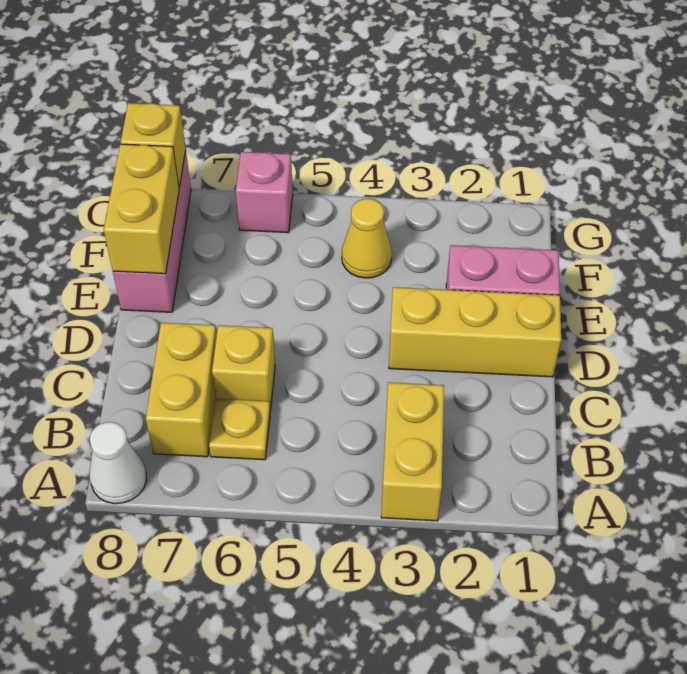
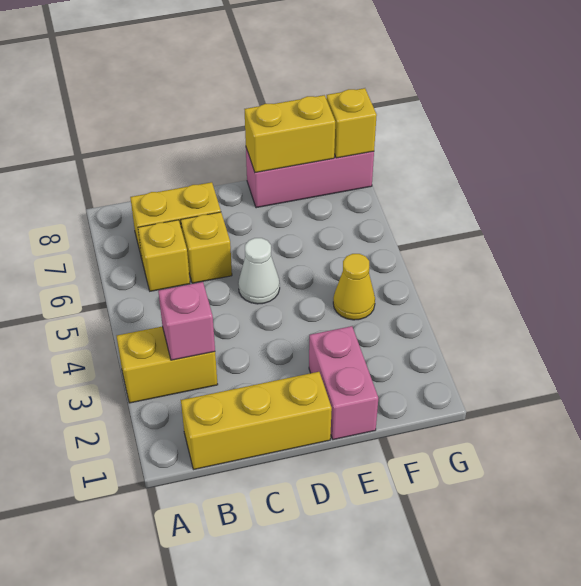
white 1x1 cone [90,422,147,504] -> white 1x1 cone moved to [238,238,280,304]
yellow 1x1 plate [209,398,270,460] -> yellow 1x1 brick [138,220,190,291]
yellow 1x3 brick [389,287,561,377] -> yellow 1x3 brick turned to [181,372,332,469]
pink 1x1 brick [236,152,293,233] -> pink 1x1 brick moved to [158,282,215,360]

